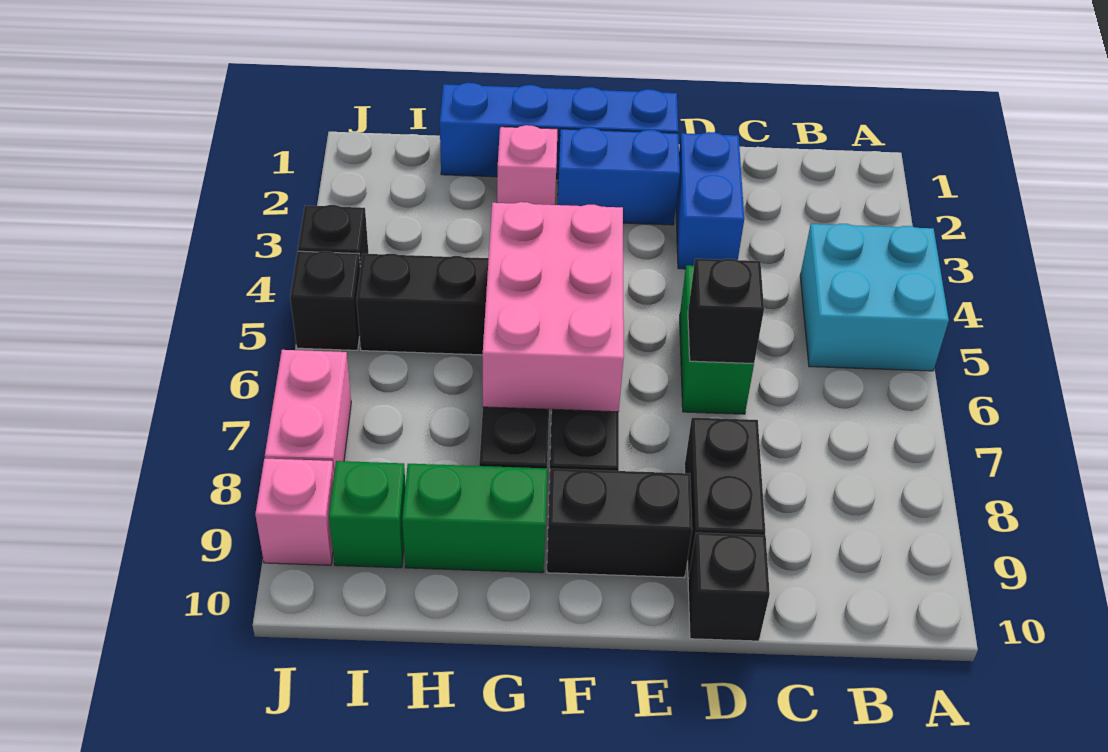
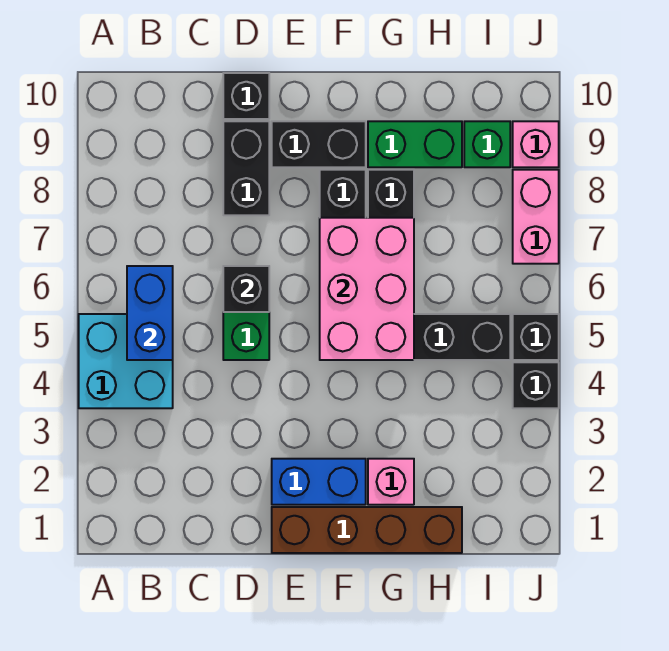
blue 1x2 brick [676,132,744,269] -> blue 1x2 brick moved to [127,266,173,360]
blue 1x4 brick [440,83,678,179] -> brown 1x4 brick [272,507,462,553]

